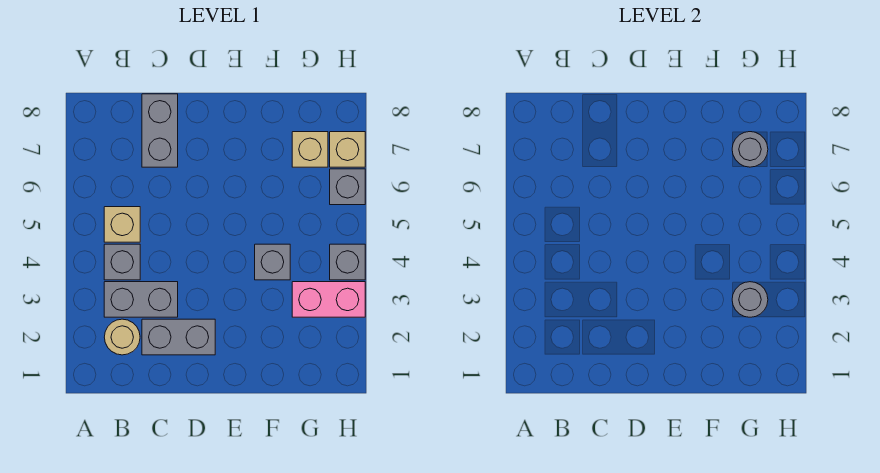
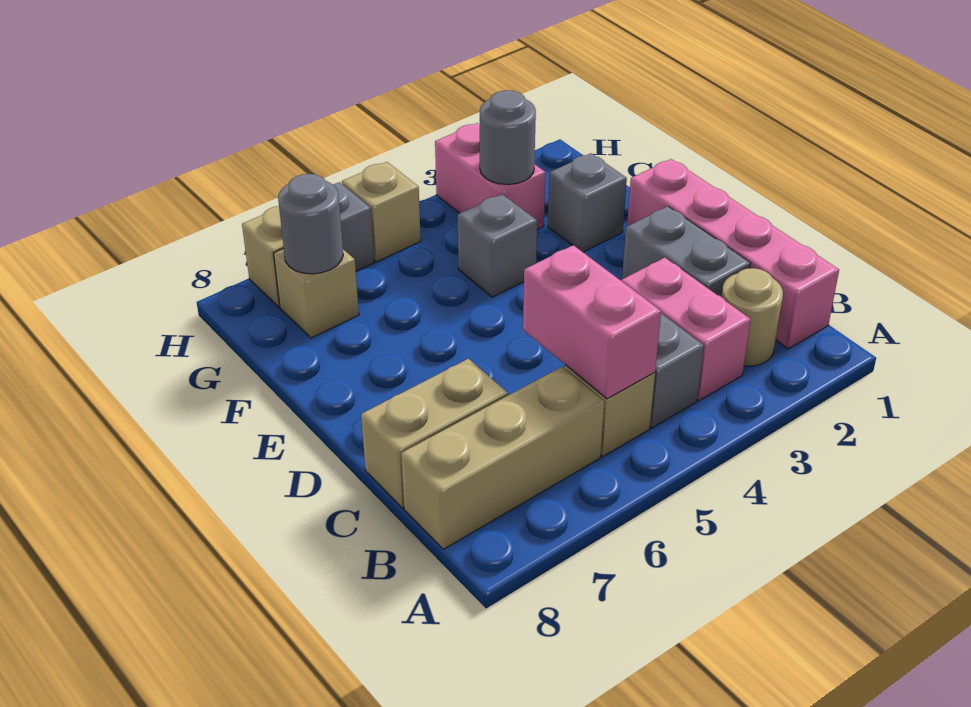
none -> pink 1x4 brick [627,159,839,349]
grey 1x2 brick [104,282,178,317] -> pink 1x2 brick [621,258,751,401]
none -> pink 1x2 brick [523,245,661,399]
none -> tan 1x3 brick [401,367,604,549]
grey 1x2 brick [142,94,178,167] -> tan 1x2 brick [361,359,508,508]
grey 1x1 brick [330,244,365,280] -> grey 1x1 brick moved to [548,153,627,252]
none -> tan 1x1 brick [342,162,421,262]

